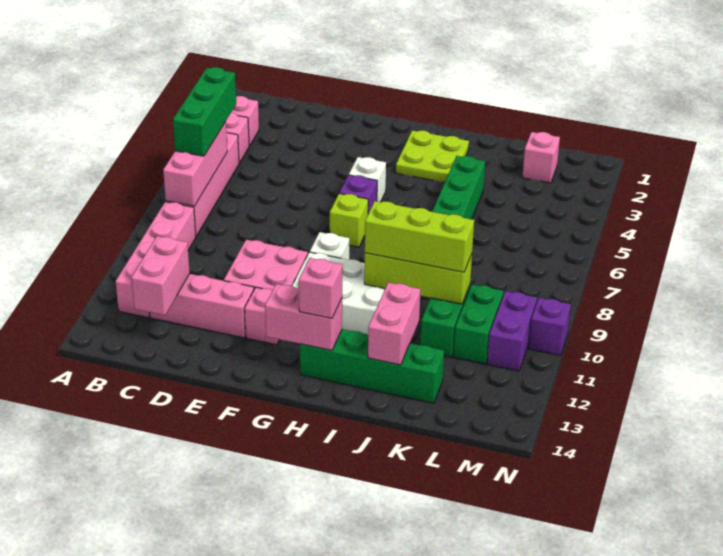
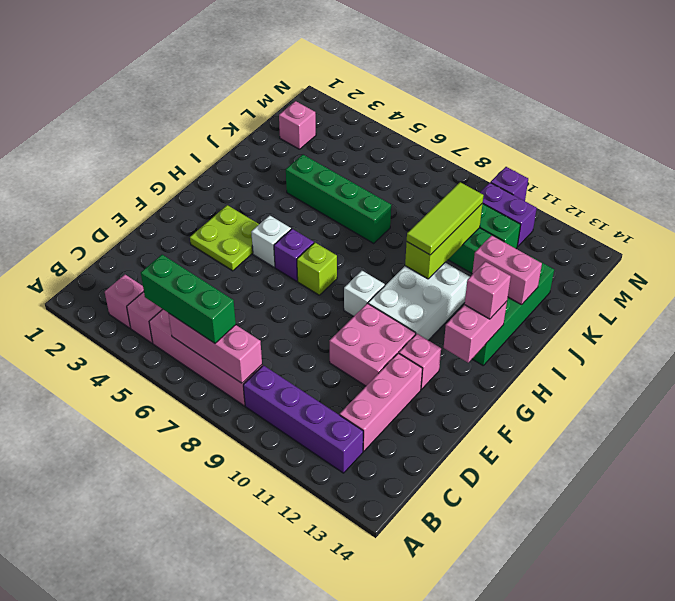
pink 1x4 brick [116,202,196,318] -> purple 1x4 brick [243,365,363,473]
pink 1x2 brick [131,236,190,315] -> none
lime 2x2 plate [396,130,469,183] -> lime 2x2 plate moved to [190,205,259,271]
lime 1x3 brick [365,201,474,272] -> lime 1x3 tile [407,182,484,255]

